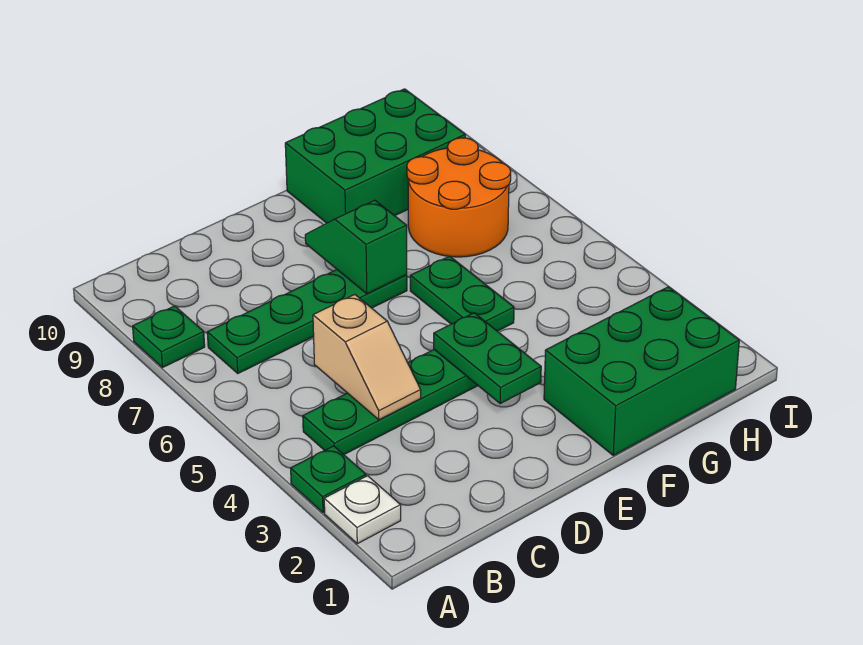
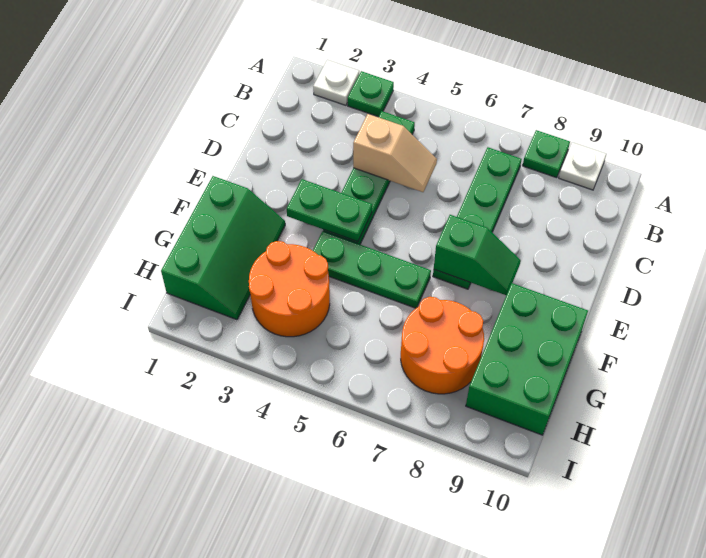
none -> white 1x1 plate [559,142,606,190]
tan 1x2 slope [313,295,421,420] -> tan 1x2 slope turned to [353,114,437,192]
green 2x3 brick [544,287,739,455] -> green 2x3 slope [161,176,285,320]
green 1x2 plate [410,256,514,331] -> green 1x3 plate [313,231,431,308]
none -> orange 2x2 round brick [249,241,330,337]

